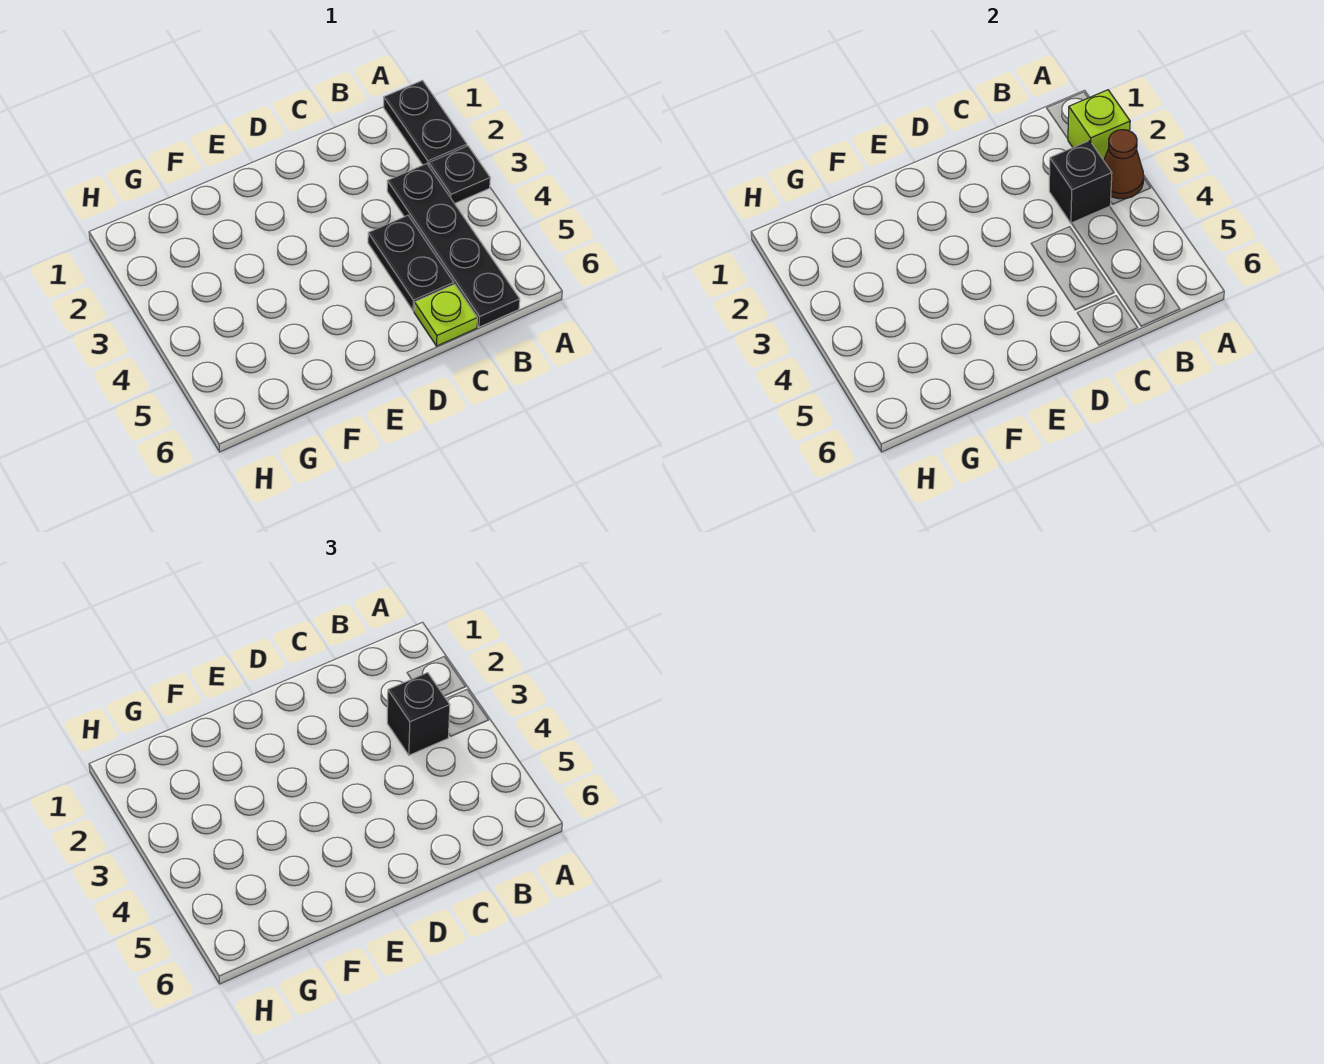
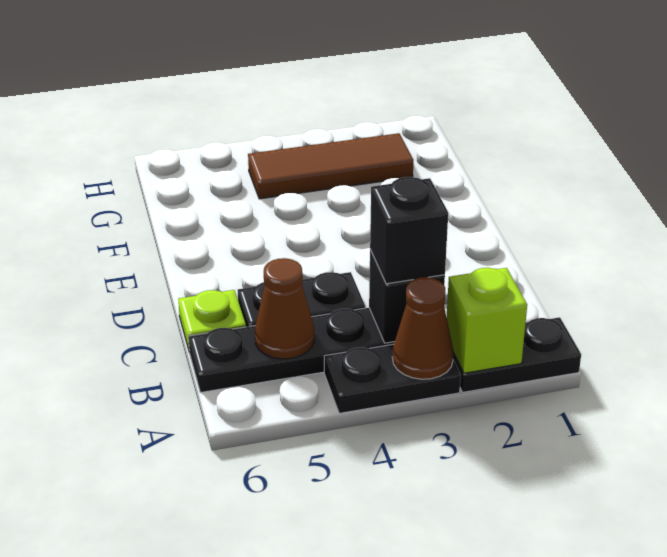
black 1x1 plate [429,146,490,204] -> black 1x2 plate [324,344,461,413]
none -> brown 1x1 cone [255,258,314,359]
none -> brown 1x3 tile [248,133,414,199]

